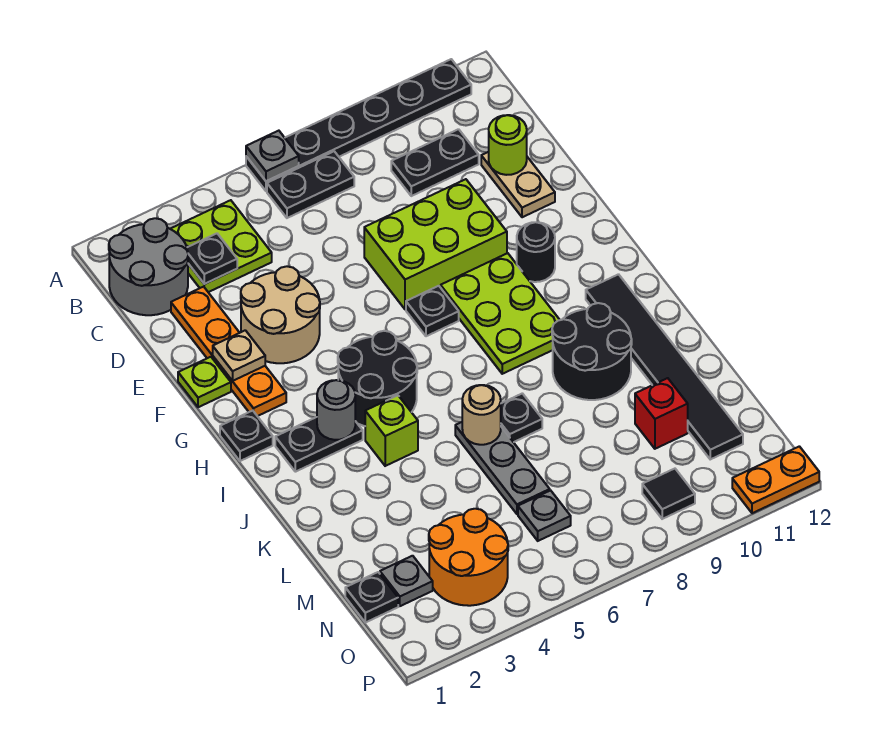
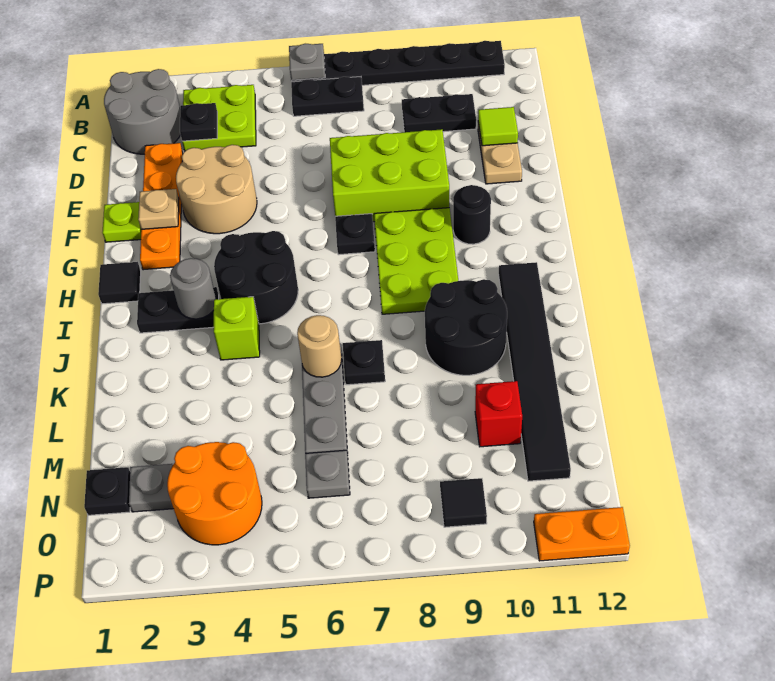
lime 1x1 round brick [489,115,527,175] -> lime 1x1 tile [478,107,518,146]
black 1x1 plate [220,411,273,461] -> black 1x1 tile [98,262,141,304]

